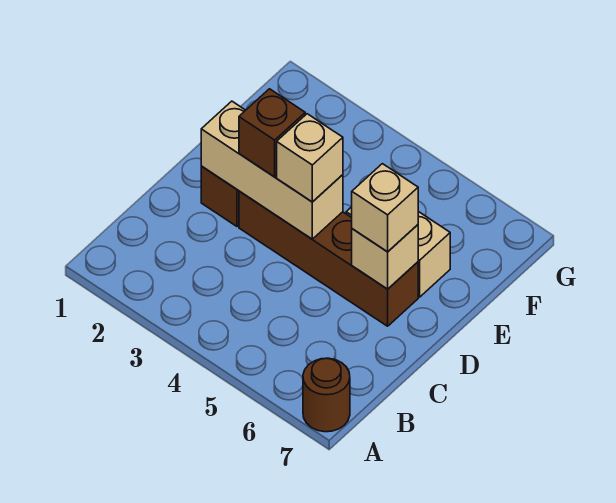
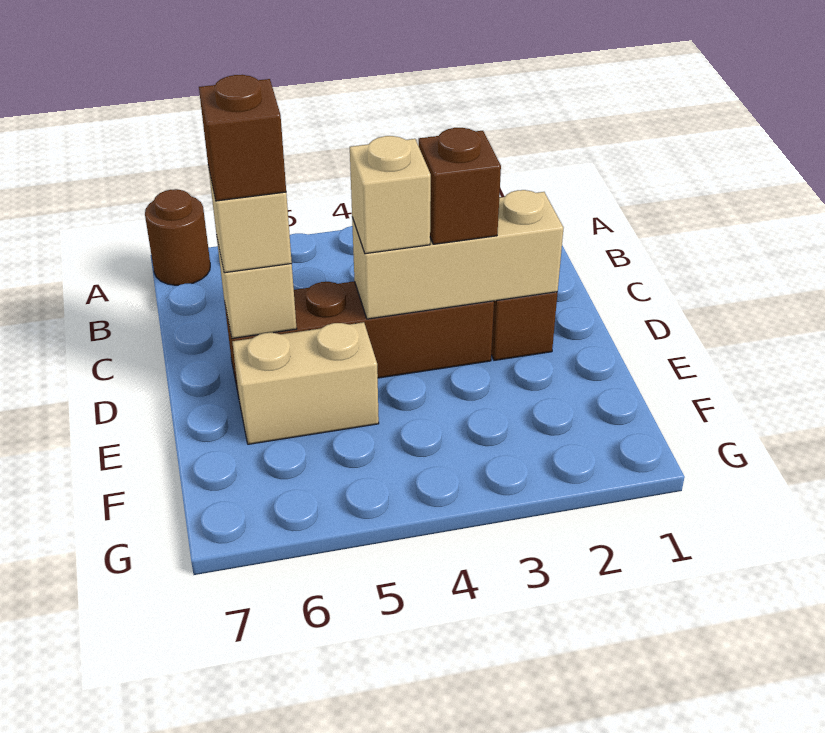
none -> brown 1x1 brick [199,75,286,201]

